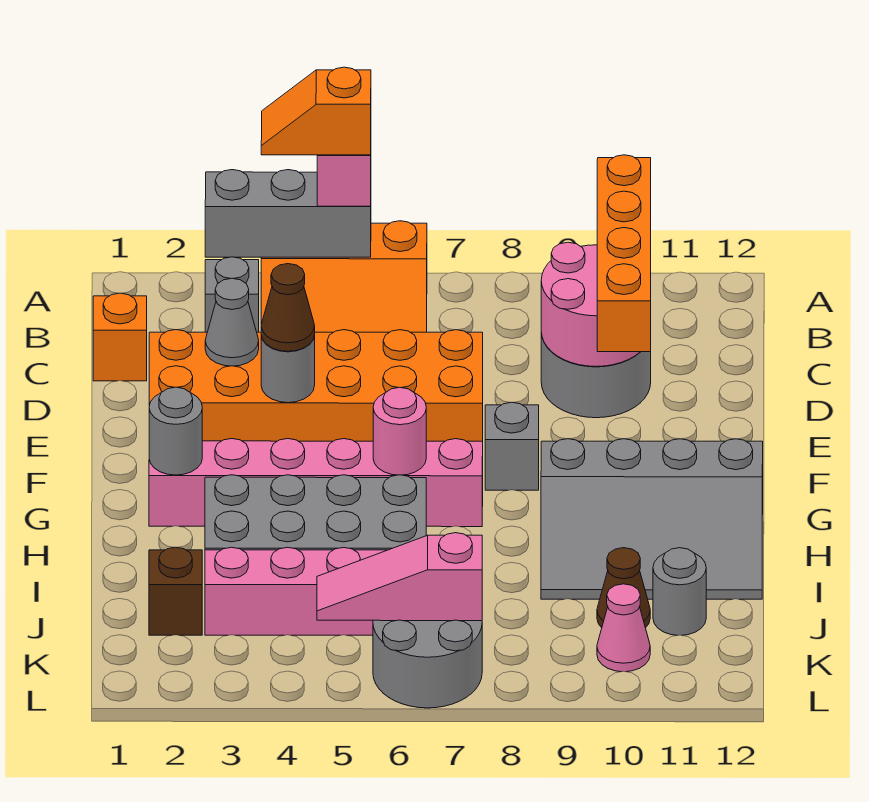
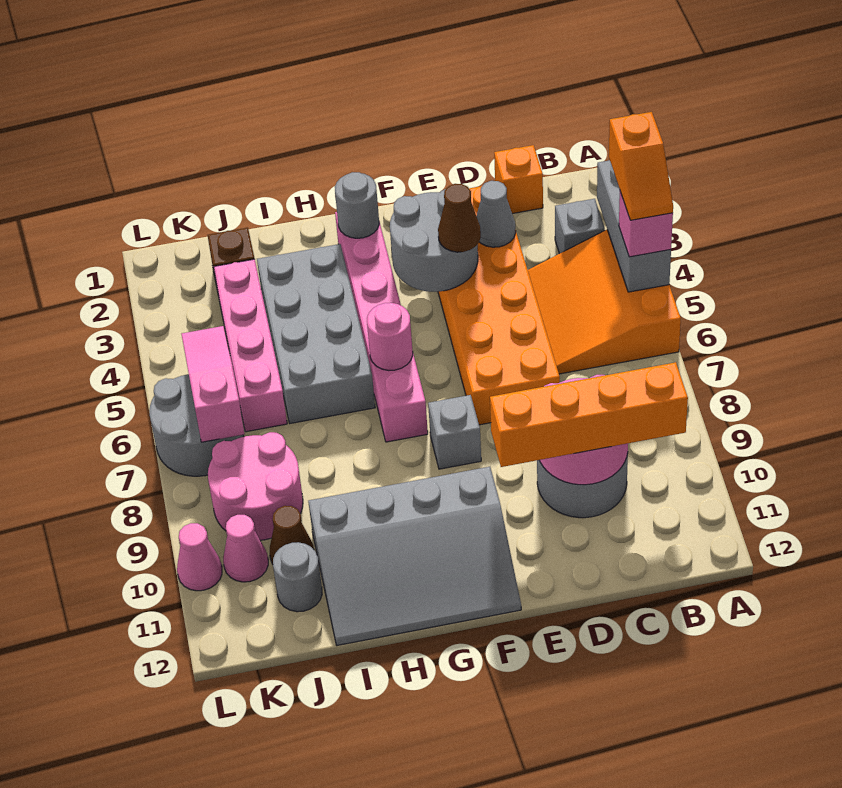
orange 1x2 slope [261,67,371,155] -> orange 1x2 slope turned to [609,112,673,220]
grey 1x1 round brick [261,335,315,403] -> grey 2x2 round brick [390,189,478,292]
grey 3x4 slope [541,439,763,599] -> grey 3x4 slope turned to [308,467,521,645]
none -> pink 2x2 round brick [208,432,303,540]
none -> pink 1x1 cone [177,523,222,591]

